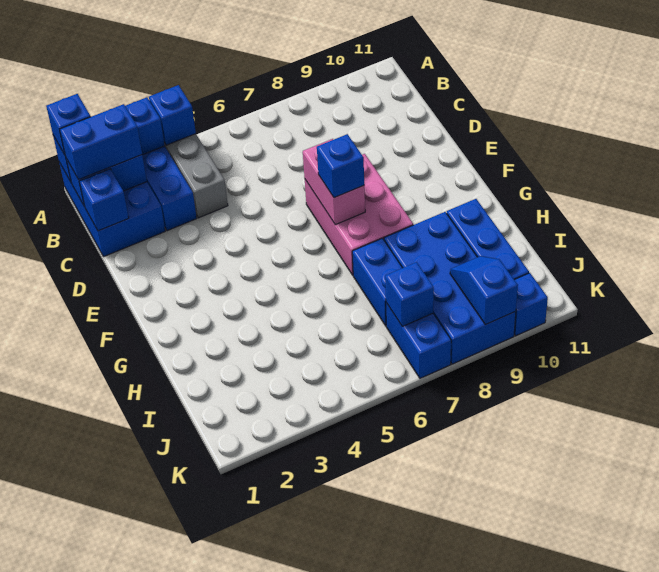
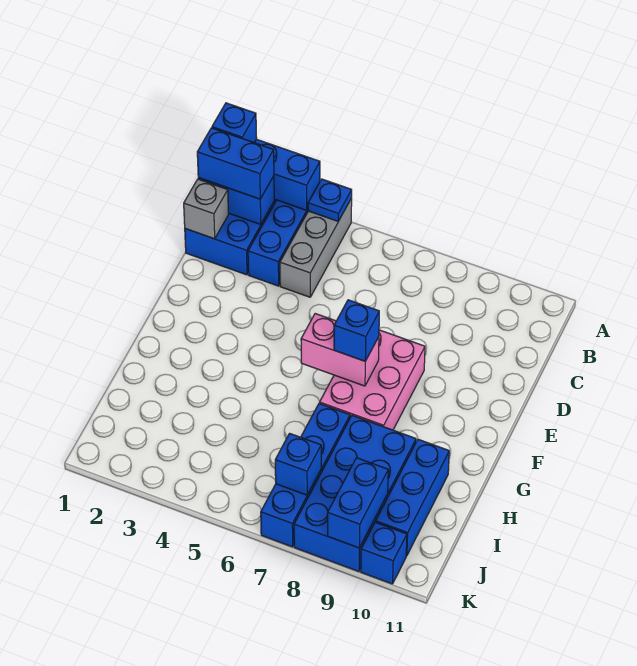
blue 1x1 brick [149,85,196,145] -> blue 1x1 plate [308,179,352,221]
blue 1x1 brick [79,169,129,231] -> grey 1x1 brick [184,179,229,239]
pink 1x2 brick [303,139,365,225] -> pink 1x2 brick turned to [301,314,379,386]
blue 1x2 slope [450,256,518,325] -> blue 1x2 brick [328,458,388,548]

